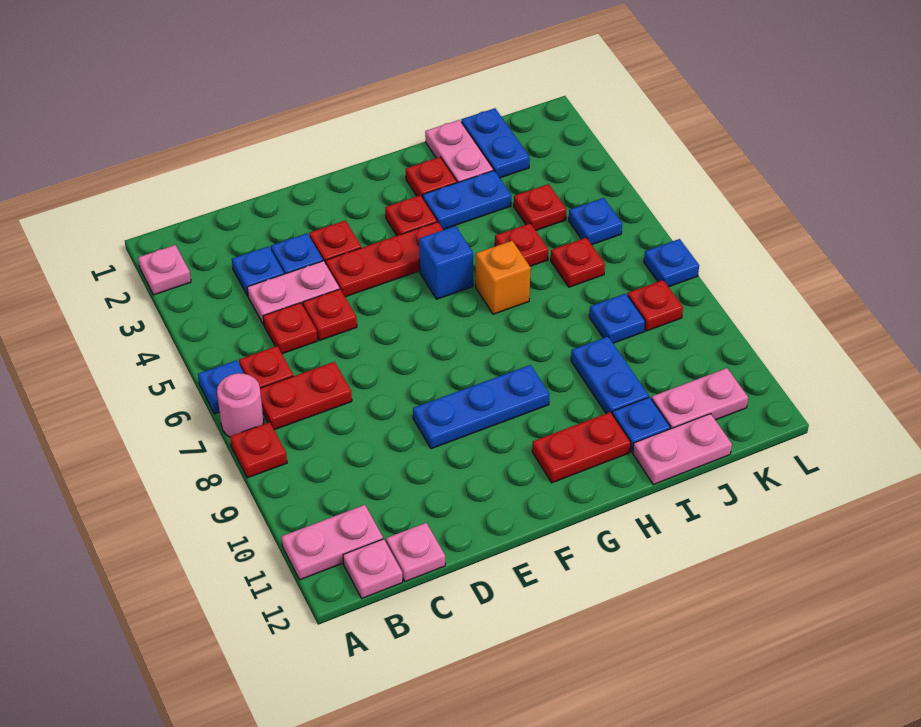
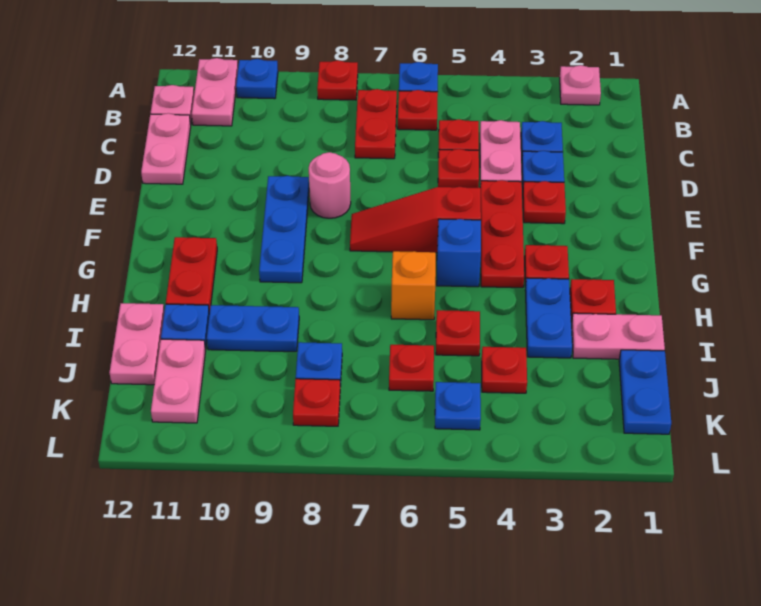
pink 1x1 round brick [217,373,264,437] -> pink 1x1 round brick moved to [309,152,351,218]
pink 1x1 plate [386,523,445,582] -> pink 1x2 plate [141,113,191,184]
none -> red 1x3 slope [350,187,481,253]
blue 1x2 plate [461,108,530,178] -> blue 1x2 plate turned to [619,350,671,434]
blue 1x1 plate [644,239,699,287] -> blue 1x1 plate moved to [236,59,278,99]

